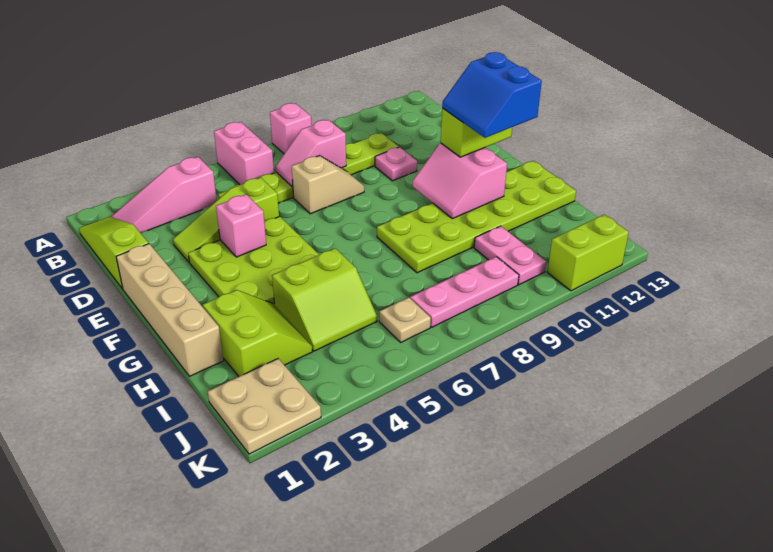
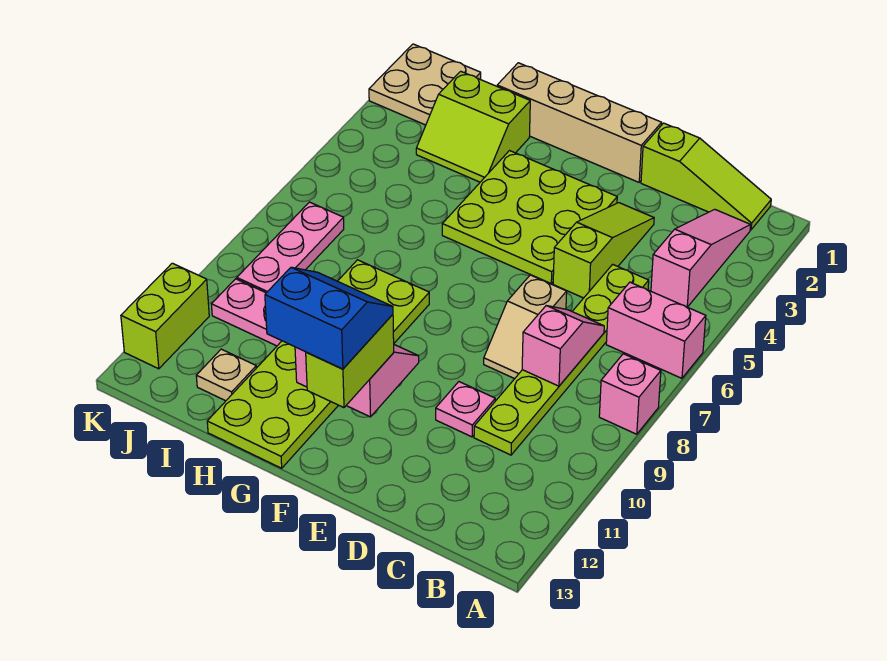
pink 1x1 brick [216,194,266,257] -> none
lime 2x2 slope [272,248,377,351] -> none
tan 1x1 plate [379,298,431,342] -> tan 1x1 plate moved to [196,349,256,401]

